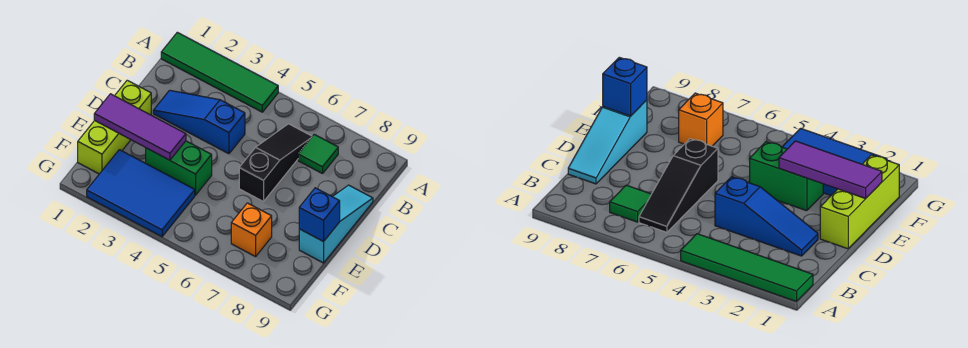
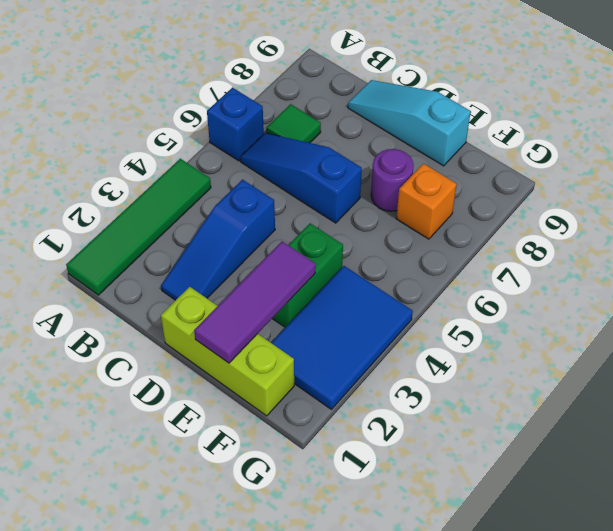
black 1x3 slope [239,124,312,202] -> blue 1x3 slope [240,133,362,223]
none -> purple 1x1 round brick [371,149,414,211]
blue 1x1 brick [299,188,340,242] -> blue 1x1 brick moved to [207,88,264,161]

